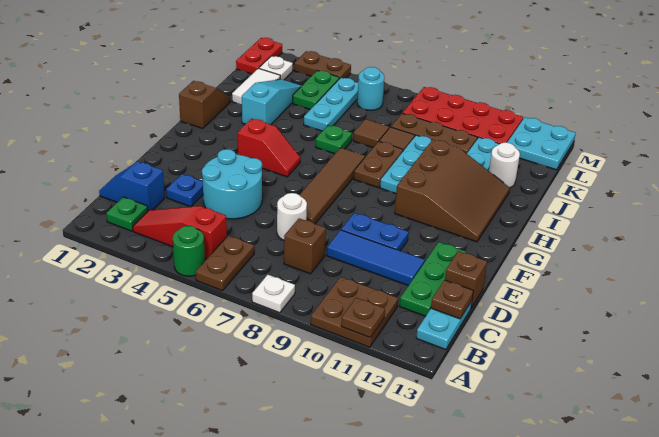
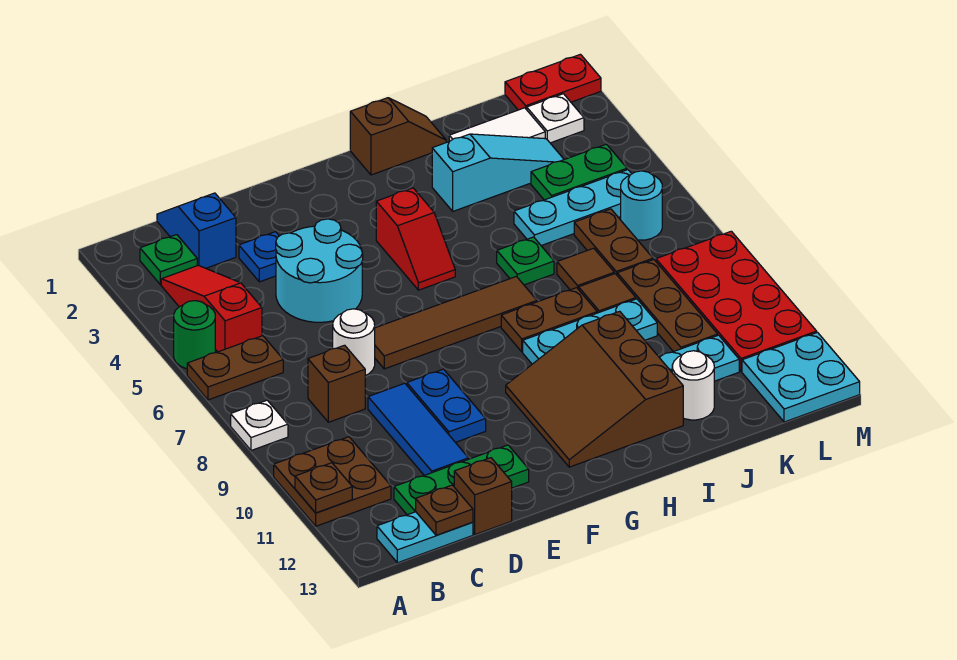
brown 3x3 slope [395,140,510,242] -> brown 3x3 slope turned to [506,311,683,467]
brown 1x2 plate [294,51,351,79] -> brown 1x2 plate moved to [574,209,653,275]

